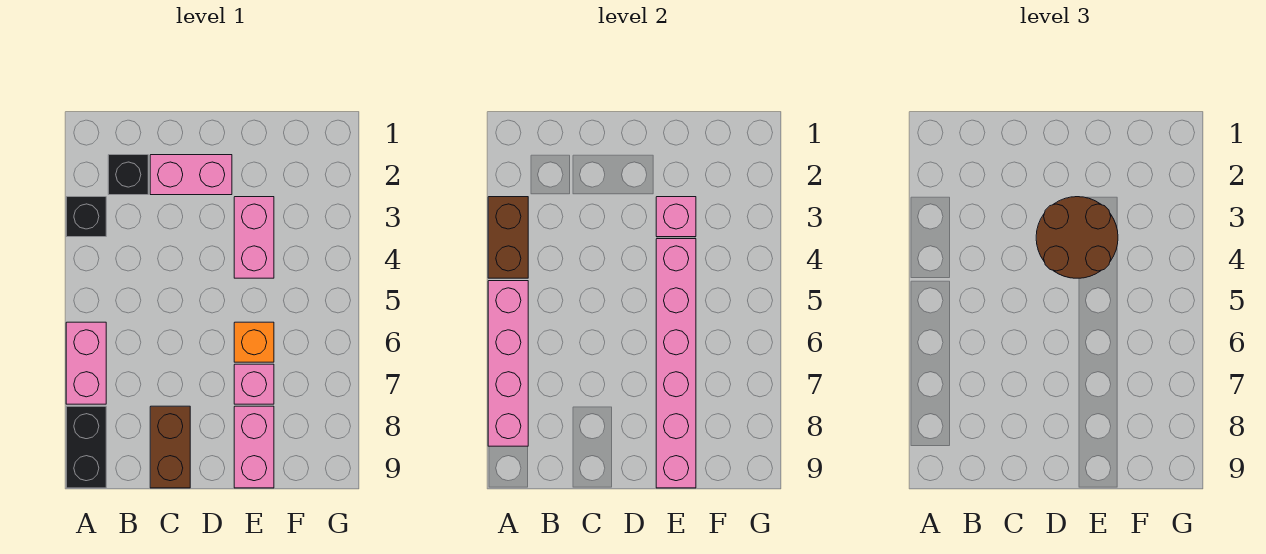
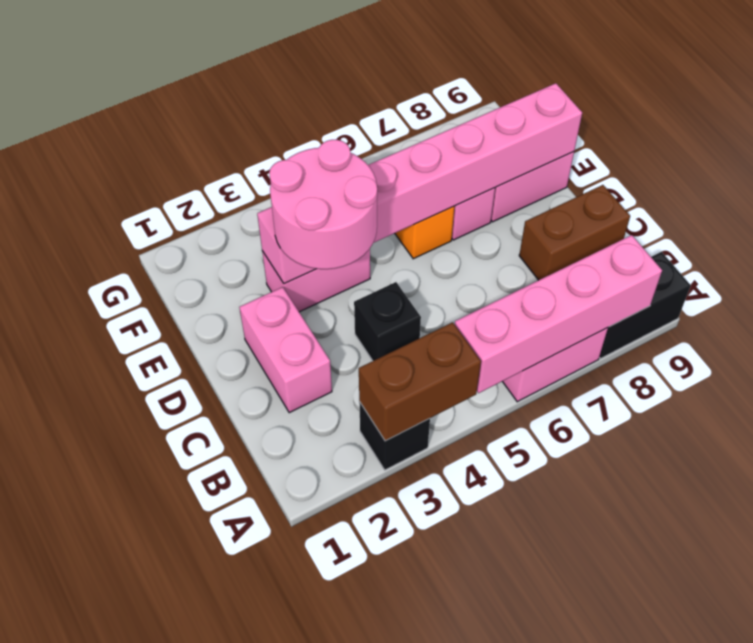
black 1x1 brick [108,155,148,195] -> black 1x1 brick moved to [354,282,421,361]
brown 2x2 round brick [1036,197,1118,278] -> pink 2x2 round brick [269,140,377,269]

